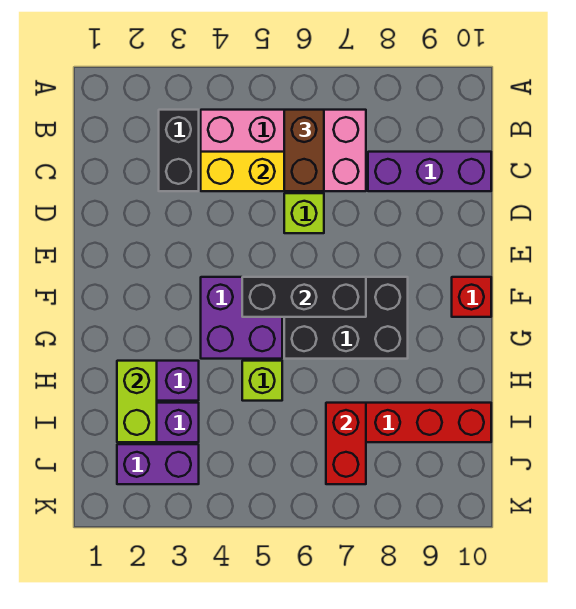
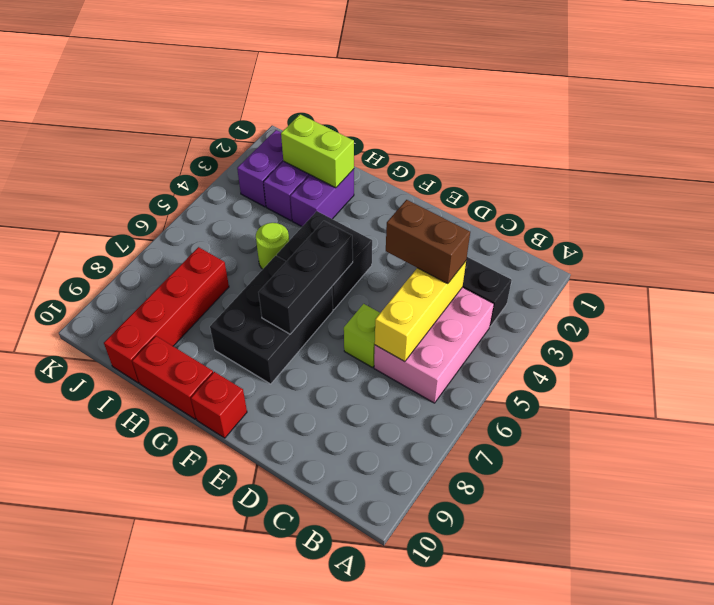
pink 2x4 brick [201,110,366,191] -> pink 2x3 brick [374,287,494,403]
brown 1x2 brick [284,110,324,191] -> brown 1x2 brick moved to [386,200,470,284]
purple 1x3 brick [368,152,491,191] -> none
purple 2x2 brick [201,277,282,359] -> black 2x2 brick [277,211,372,310]
lime 1x1 brick [242,361,282,401] -> lime 1x1 round brick [256,223,289,269]
red 1x2 brick [326,403,366,484] -> red 1x2 brick moved to [132,336,213,419]

